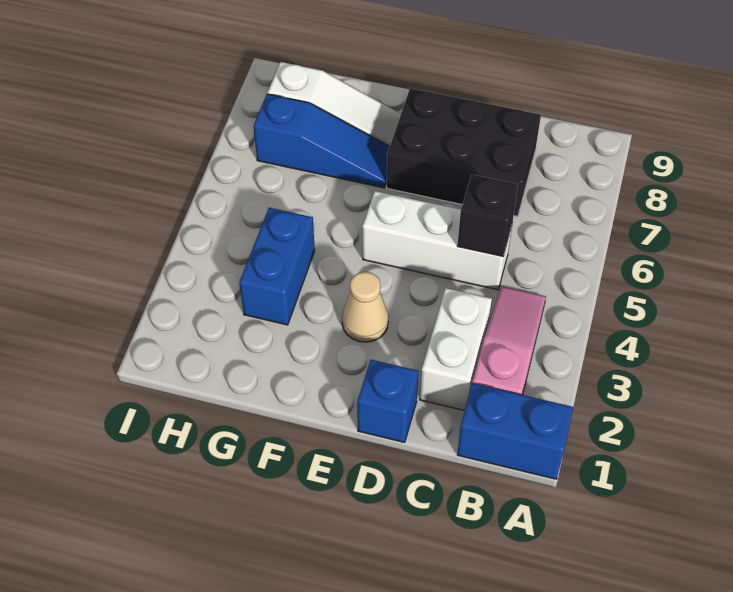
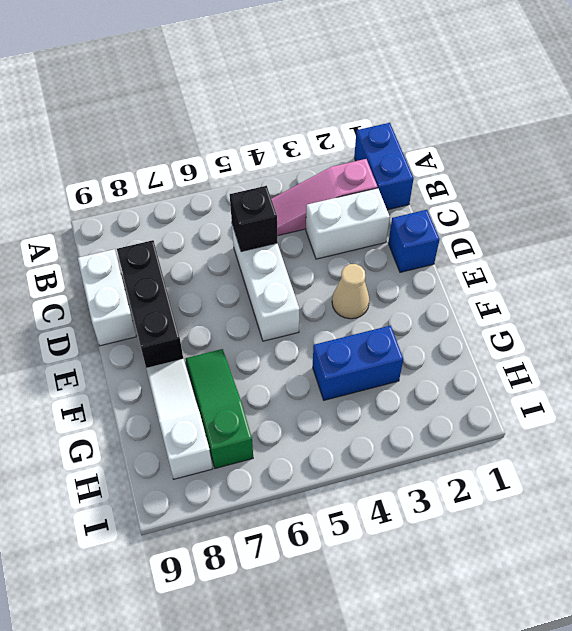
black 2x3 brick [387,88,541,216] -> black 1x3 brick [117,240,183,368]
none -> white 1x2 brick [78,249,136,346]
blue 1x3 slope [254,94,390,188] -> green 1x3 slope [186,349,253,468]

